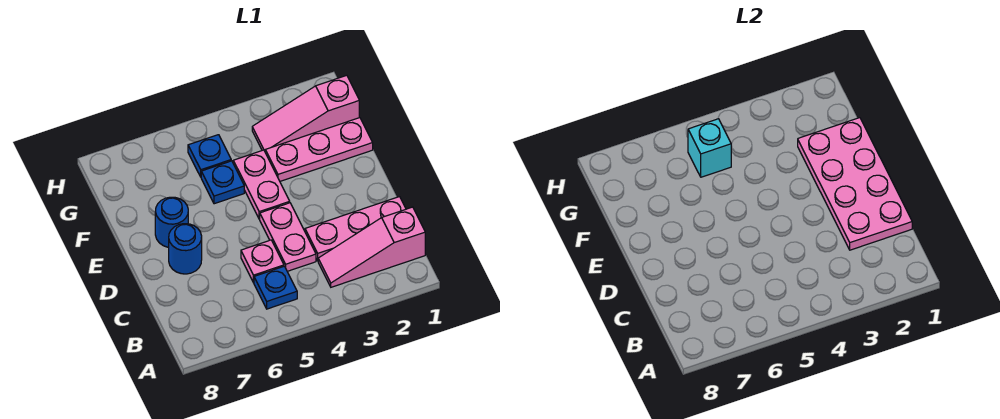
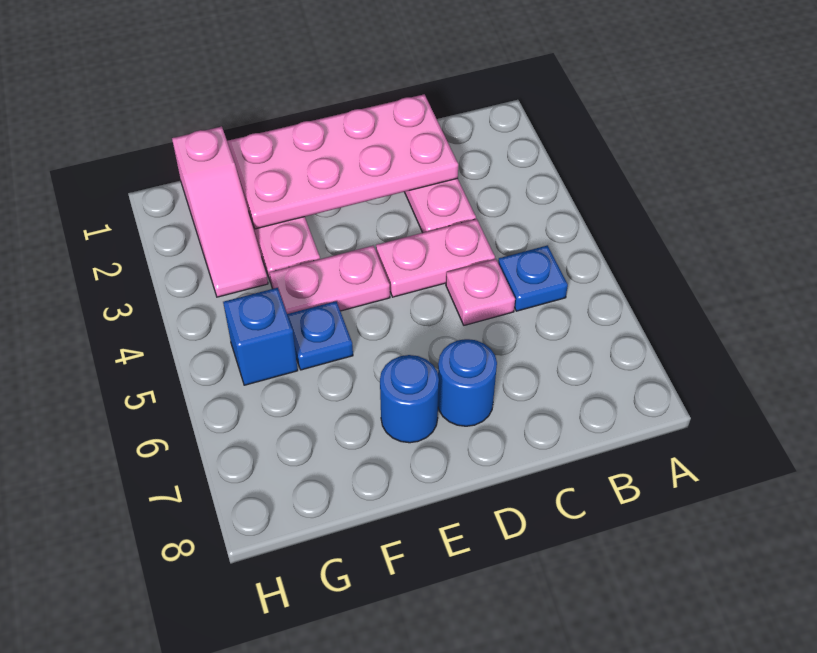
pink 1x3 slope [318,207,425,287] -> none
blue 1x1 plate [188,135,231,177] -> blue 1x1 brick [223,288,298,385]
cyan 1x1 brick [688,119,731,177] -> none

